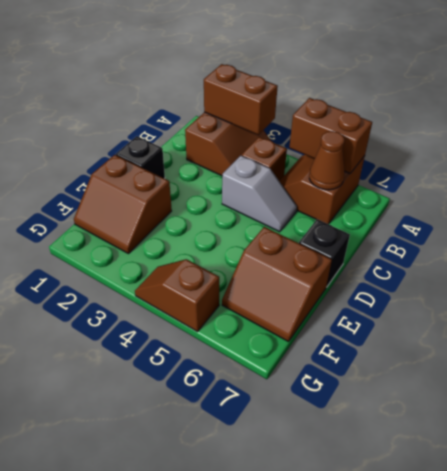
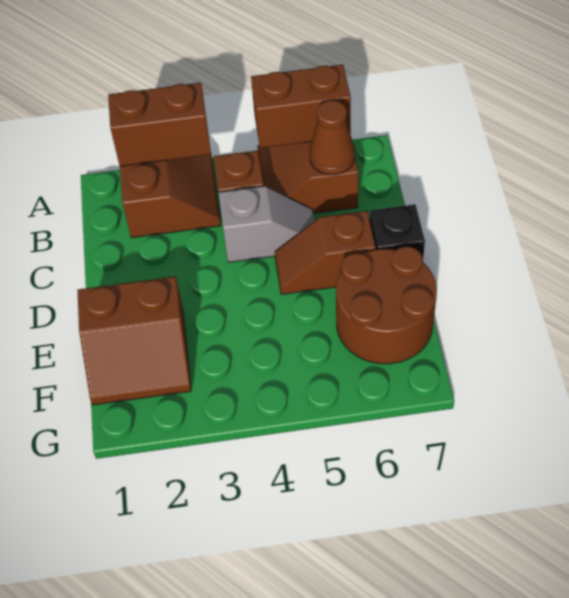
black 1x1 brick [116,136,165,179] -> none
brown 2x2 slope [222,227,332,342] -> brown 2x2 round brick [336,247,437,364]
brown 1x2 slope [135,259,219,332] -> brown 1x2 slope moved to [275,211,376,295]

